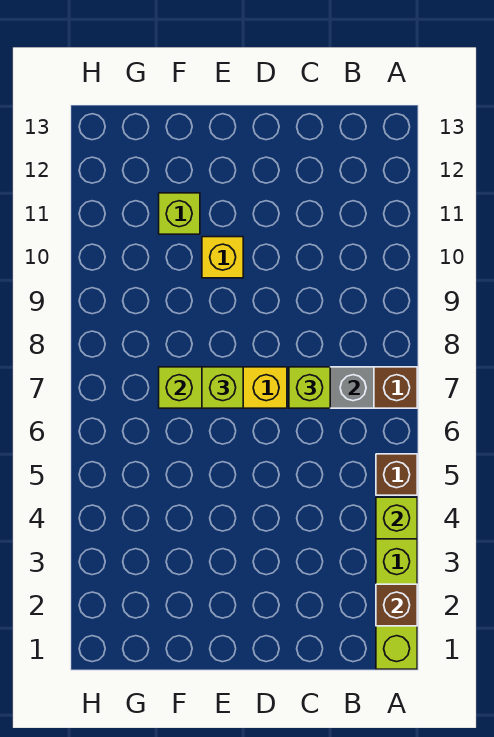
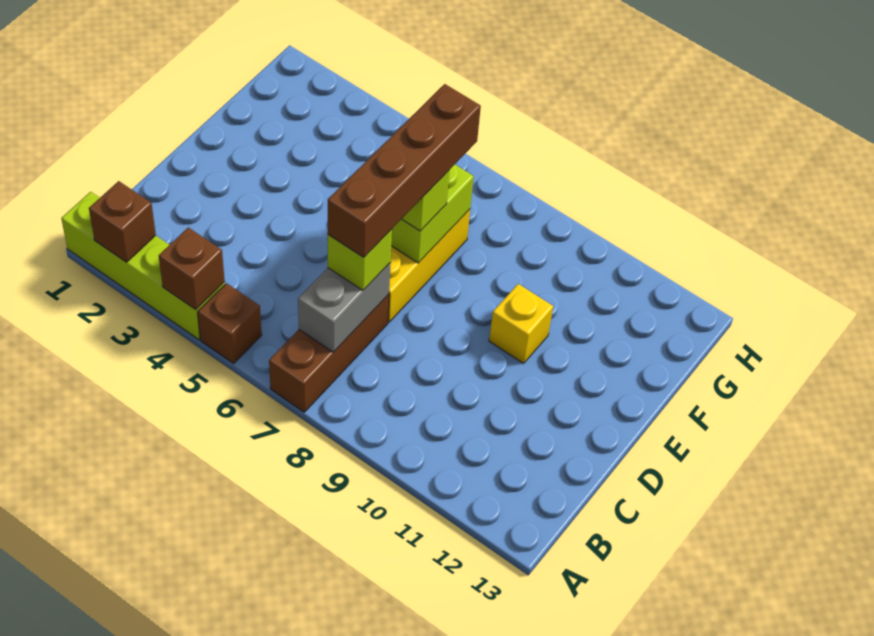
lime 1x1 brick [376,497,417,539] -> brown 1x1 brick [159,227,225,310]
none -> brown 1x4 brick [328,84,481,257]
lime 1x1 brick [159,193,200,234] -> none

